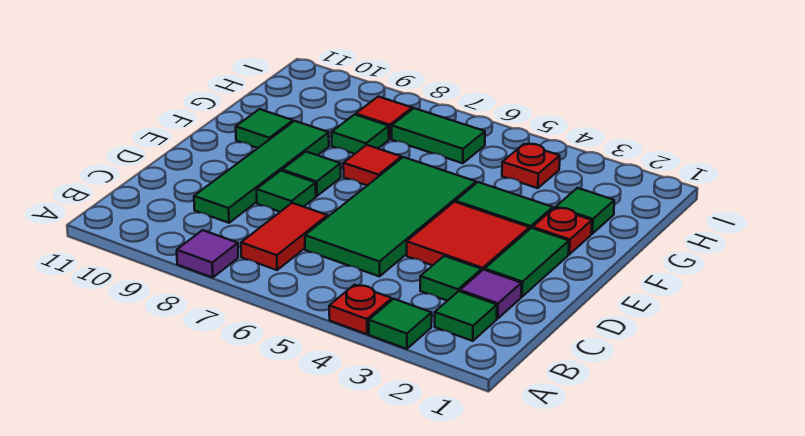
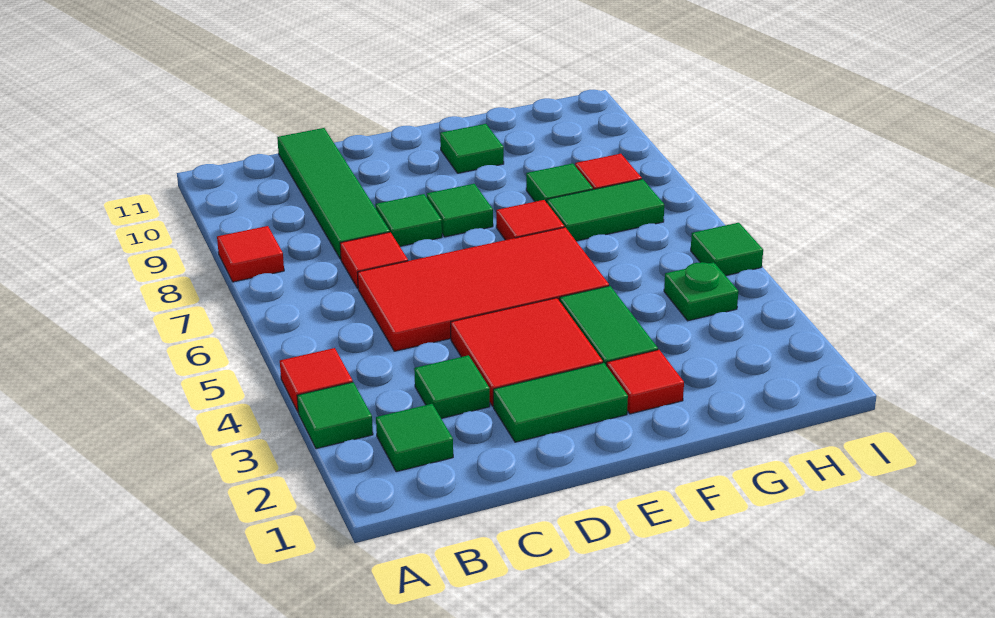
red 1x1 plate [329,285,392,334] -> red 1x1 tile [280,348,353,412]
purple 1x1 tile [177,230,238,278] -> red 1x1 tile [217,226,284,282]
red 1x2 tile [241,203,328,270] -> red 1x1 tile [340,232,408,288]
purple 1x1 tile [460,270,521,319] -> none
green 2x4 tile [305,157,476,276] -> red 2x4 tile [358,227,609,351]
green 1x4 tile [194,121,329,223] -> green 1x4 tile turned to [277,128,390,259]
red 1x1 plate [533,208,592,254] -> red 1x1 tile [607,350,684,414]
green 1x1 tile [556,188,614,234] -> green 1x1 tile moved to [691,223,763,276]
red 1x1 plate [502,144,560,188] -> green 1x1 plate [664,262,739,321]
green 1x2 tile [392,108,485,163] -> green 1x2 tile turned to [547,179,664,241]

